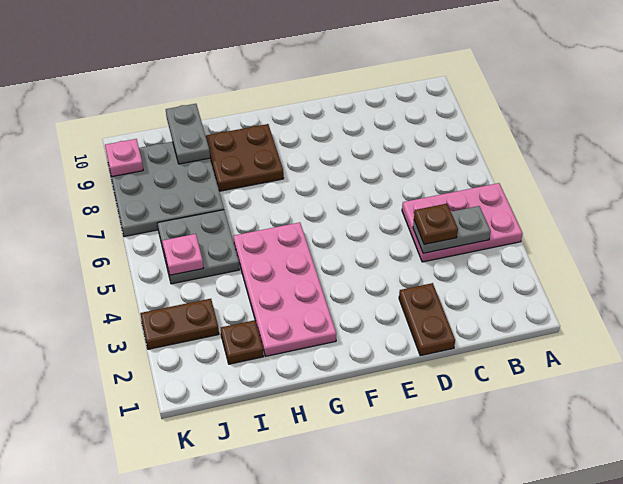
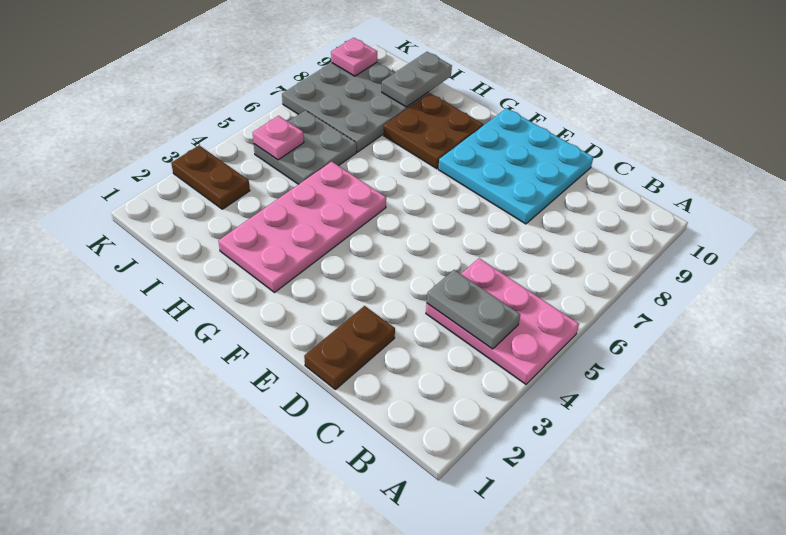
brown 1x1 plate [414,204,458,244] -> none
none -> cyan 3x3 plate [438,108,593,224]
brown 1x1 plate [221,320,264,364] -> none

